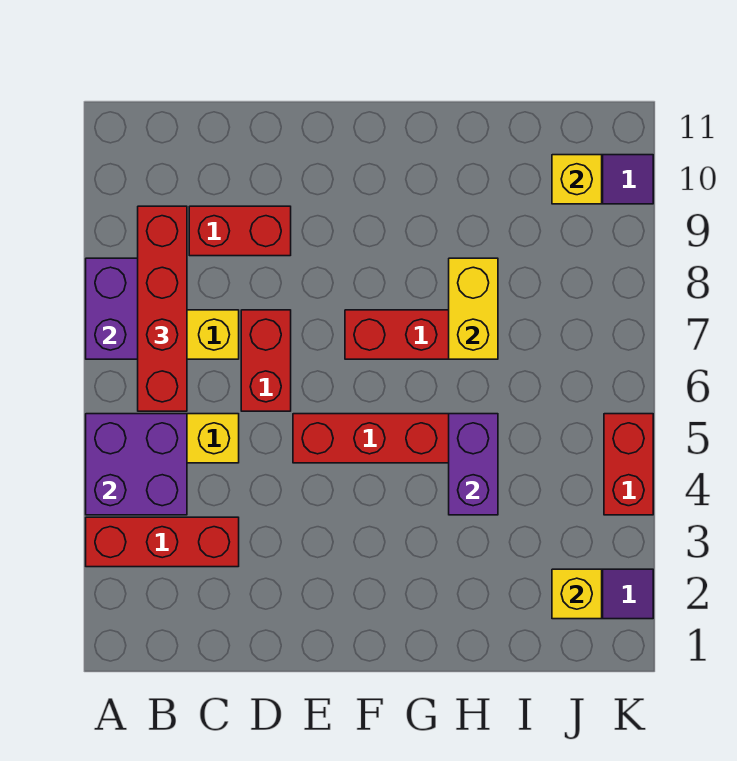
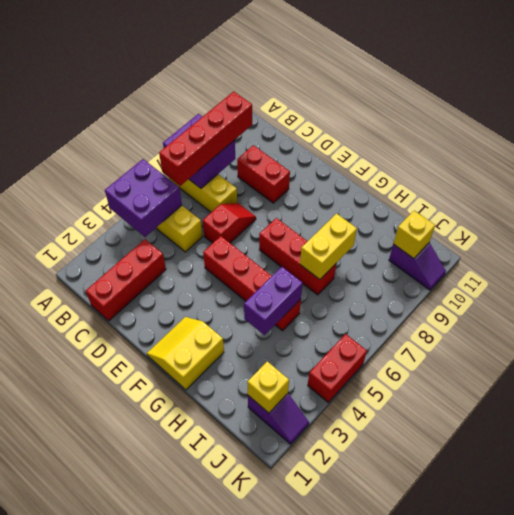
red 1x3 brick [86,517,239,567] -> red 1x3 brick turned to [86,239,166,321]
red 1x2 brick [241,310,291,411] -> red 1x2 slope [203,203,256,243]
none -> yellow 2x2 slope [147,317,224,390]

